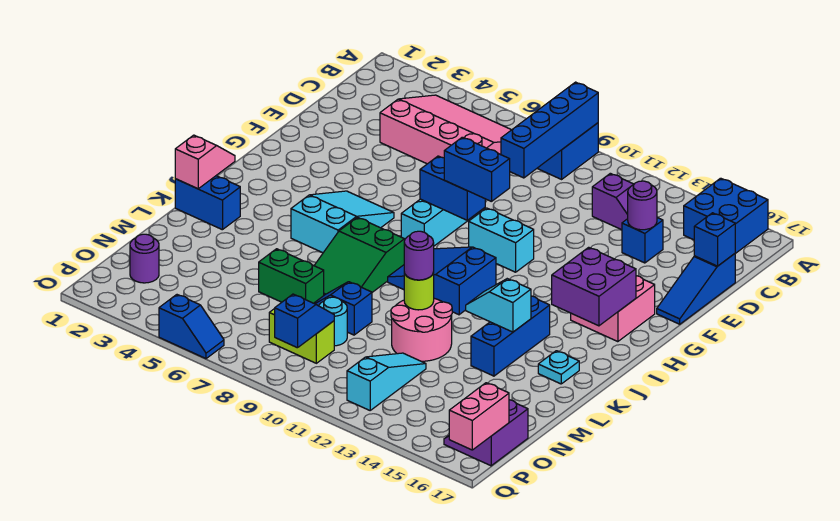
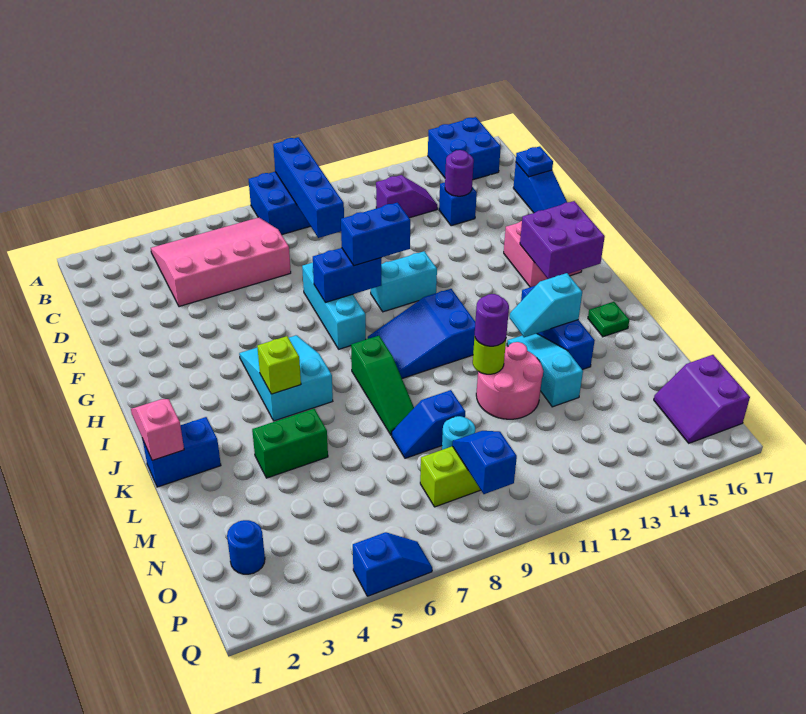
blue 1x1 brick [694,213,735,266] -> blue 1x1 plate [516,146,553,177]
none -> lime 1x1 brick [257,336,301,394]
green 2x3 slope [314,217,405,295] -> green 1x3 slope [351,336,414,435]
cyan 1x1 plate [538,351,579,384] -> green 1x1 plate [588,302,629,337]
green 1x2 brick [259,249,324,303] -> green 1x2 brick moved to [252,409,328,478]
cyan 1x3 slope [347,353,426,410] -> cyan 1x3 slope moved to [507,333,583,407]
purple 1x1 round brick [130,234,159,283] -> blue 1x1 round brick [227,520,265,574]
pink 1x2 brick [449,383,509,450] -> none

